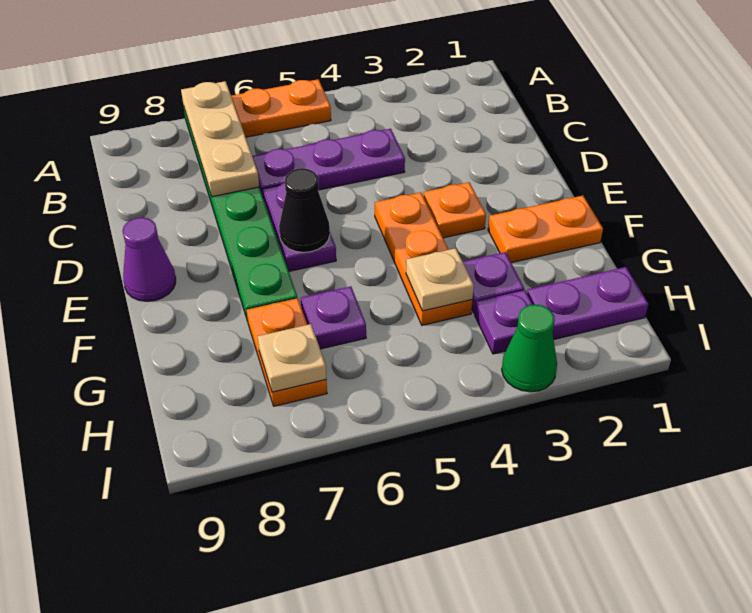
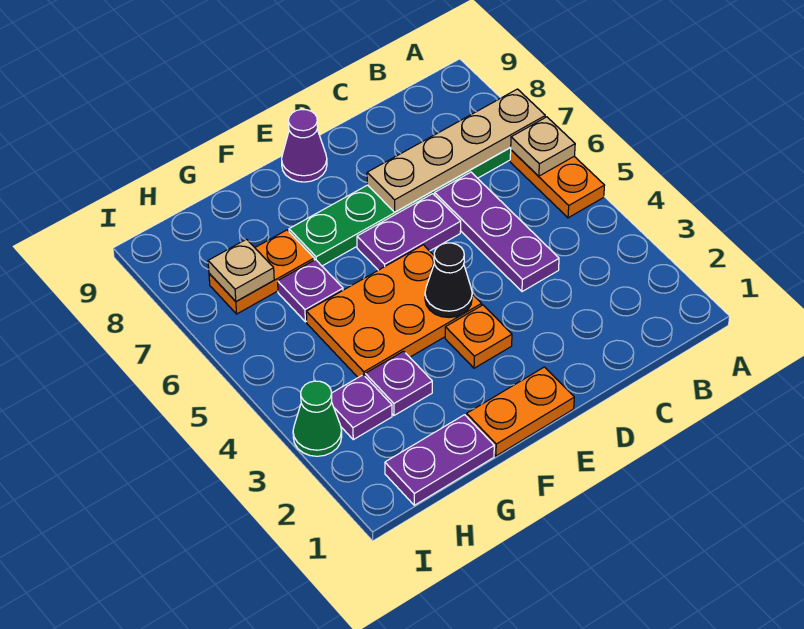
tan 1x3 plate [181,81,259,197] -> tan 1x4 plate [367,89,545,212]
orange 1x3 plate [375,192,472,325] -> orange 2x3 plate [306,245,482,377]
black 1x1 cone [279,168,330,252] -> black 1x1 cone moved to [425,243,472,317]
orange 1x2 plate [488,196,603,263] -> orange 1x2 plate turned to [467,367,574,456]
tan 1x1 plate [406,248,474,311] -> tan 1x1 plate moved to [511,117,575,176]
purple 1x2 plate [527,267,648,339] -> purple 1x2 plate turned to [385,415,494,505]

